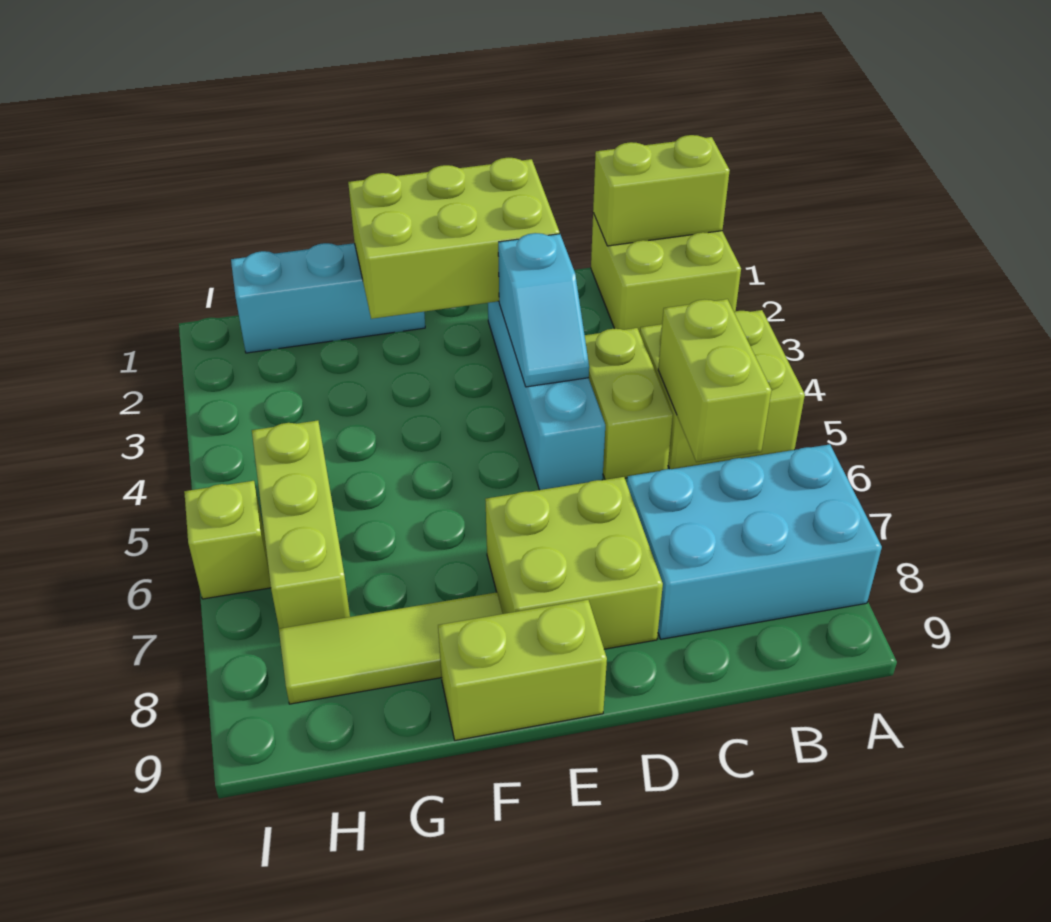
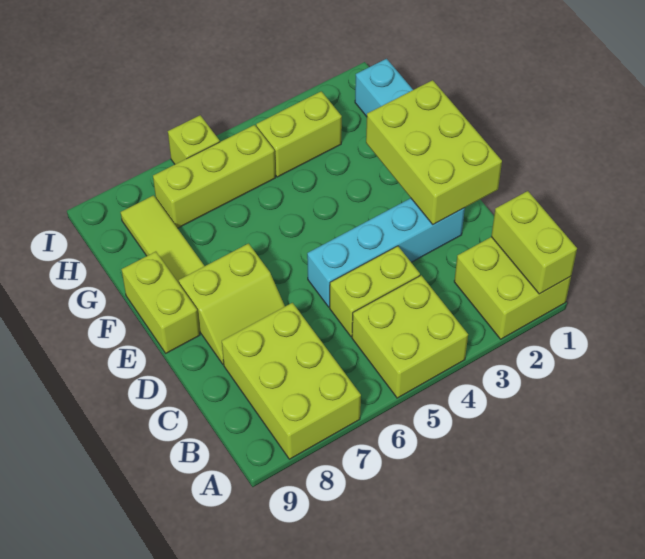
cyan 2x3 brick [627,444,882,639] -> lime 2x3 brick [222,303,361,459]
lime 1x2 brick [658,299,772,462] -> lime 1x2 brick moved to [256,91,342,177]
cyan 1x2 slope [498,233,589,387] -> none
lime 2x2 brick [485,477,663,649] -> lime 2x2 slope [179,244,285,364]

